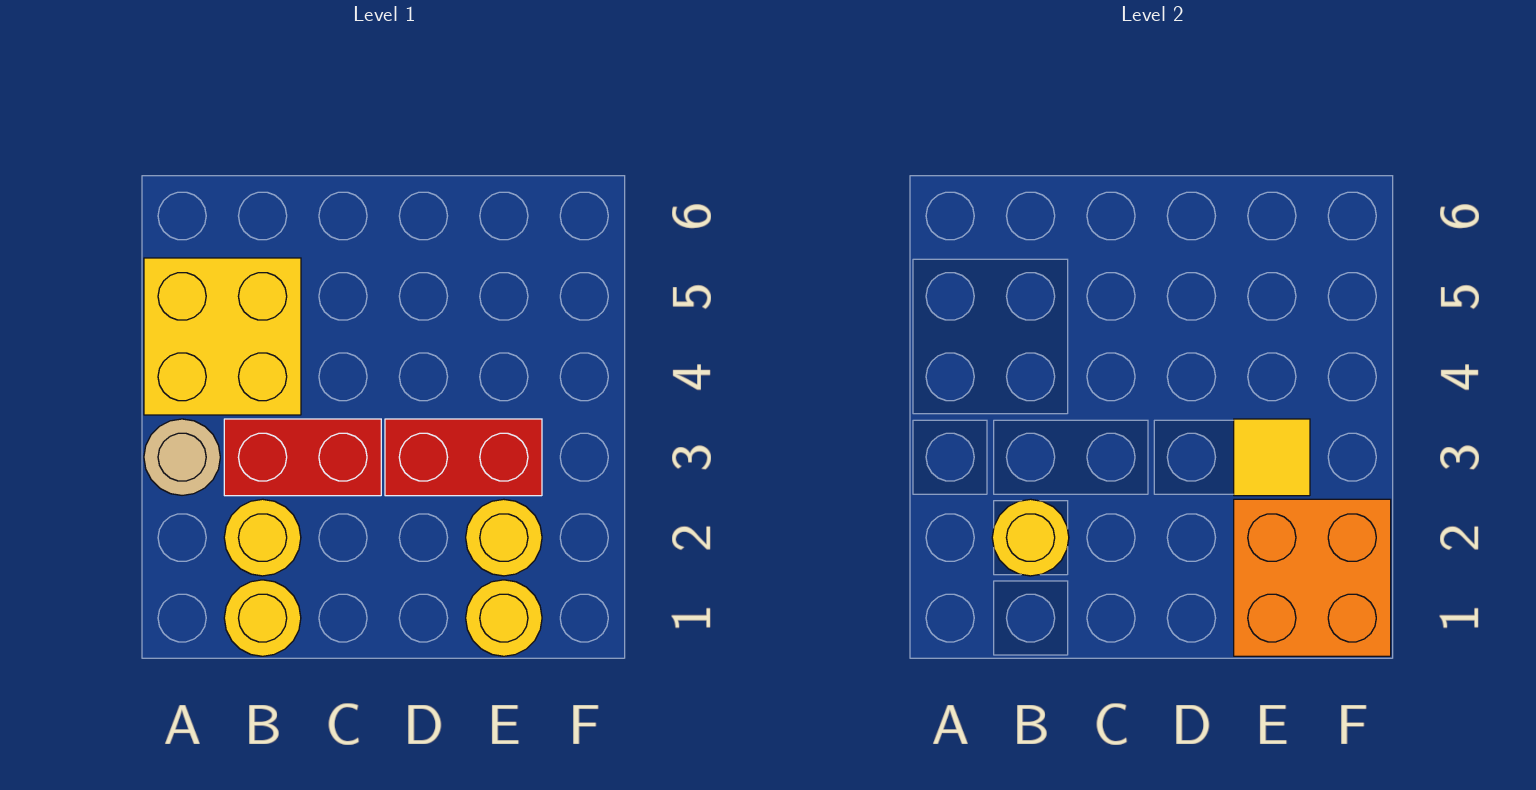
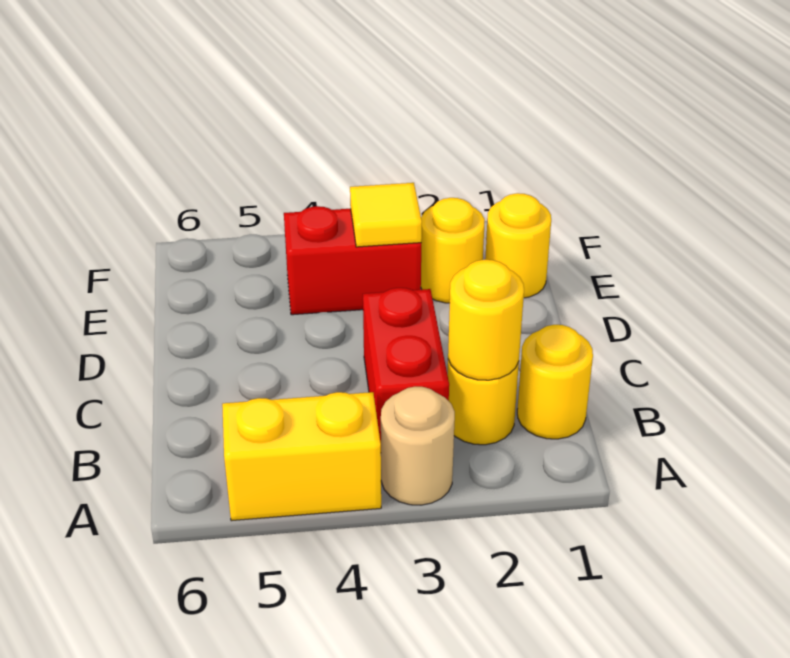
yellow 2x2 brick [144,258,301,415] -> yellow 1x2 brick [222,392,381,521]
red 1x2 brick [385,419,542,496] -> red 1x2 brick turned to [284,206,421,315]
orange 2x2 brick [1234,499,1391,656] -> none

